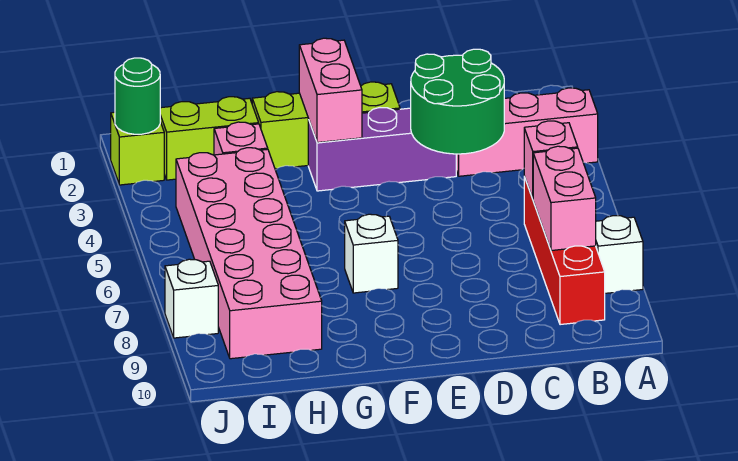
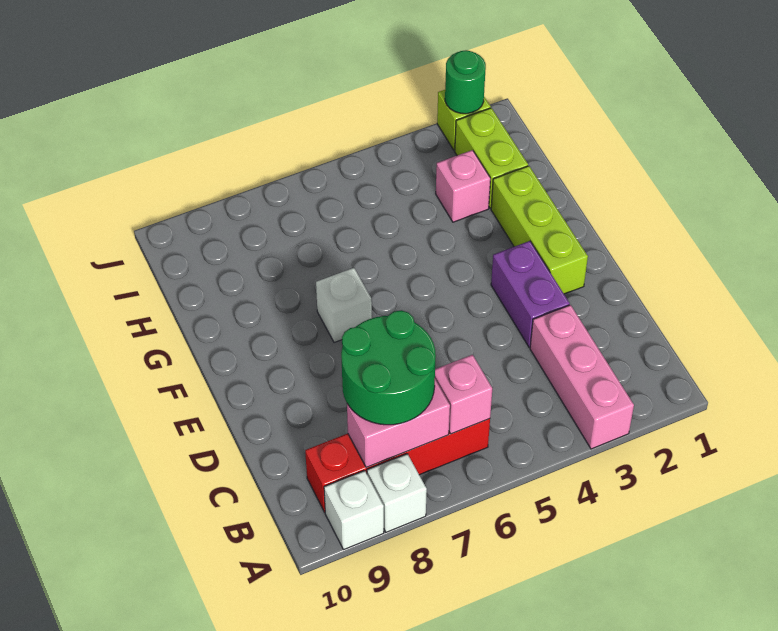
green 2x2 round brick [411,49,504,154] -> green 2x2 round brick moved to [341,310,436,425]
purple 1x3 brick [308,108,456,191] -> purple 1x2 brick [491,241,570,347]
pink 1x2 brick [299,38,362,143] -> none
pink 2x6 brick [176,148,322,359] -> none
white 1x1 brick [165,259,218,338] -> white 1x1 brick moved to [324,471,384,550]

